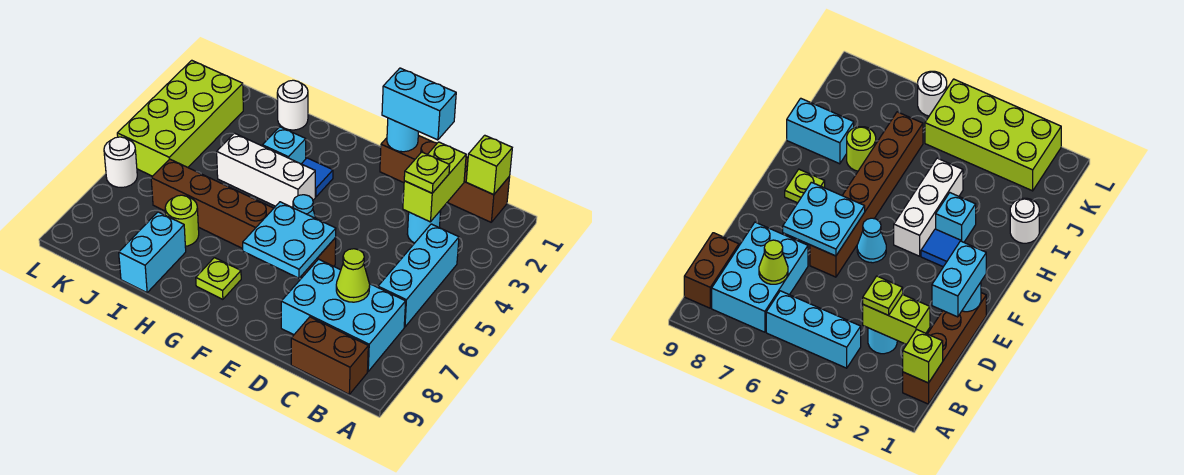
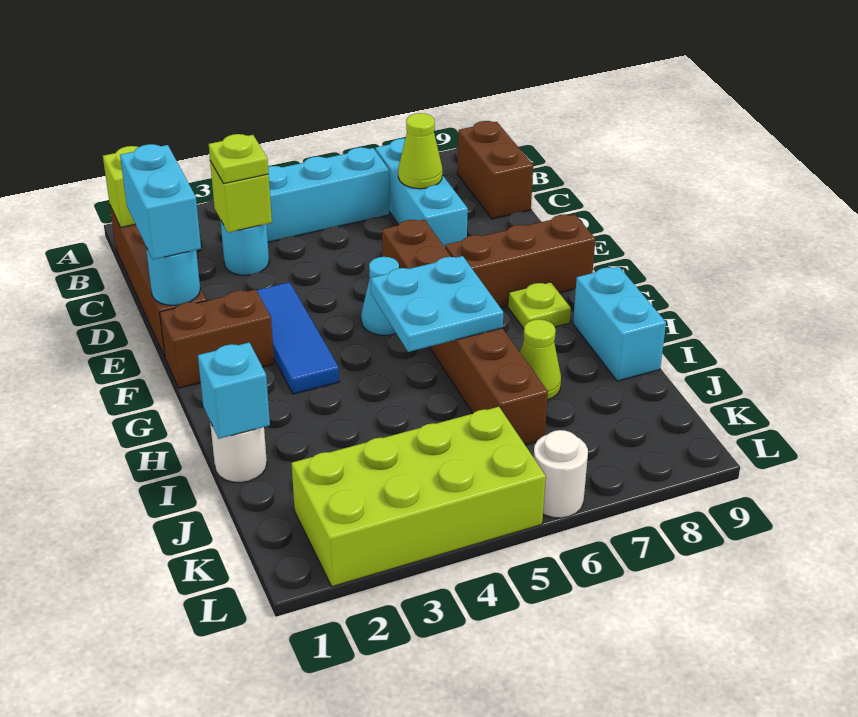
cyan 2x3 brick [281,259,406,371] -> cyan 1x3 brick [375,138,468,247]
lime 1x2 brick [403,142,466,222] -> lime 1x1 brick [210,161,272,233]
cyan 2x2 plate [243,202,336,278] -> cyan 2x2 plate moved to [371,256,503,352]
none -> brown 1x2 brick [160,289,274,388]
none -> brown 1x3 brick [445,214,595,308]
blue 1x1 tile [302,158,333,197] -> blue 1x3 tile [257,282,339,394]
white 1x3 brick [217,133,315,208] -> none
cyan 1x1 brick [262,127,306,164] -> cyan 1x1 brick moved to [198,343,270,439]
lime 1x1 round brick [165,195,199,246] -> lime 1x1 cone [520,319,561,400]
cyan 1x2 brick [119,212,186,293] -> cyan 1x2 brick turned to [573,267,666,381]

